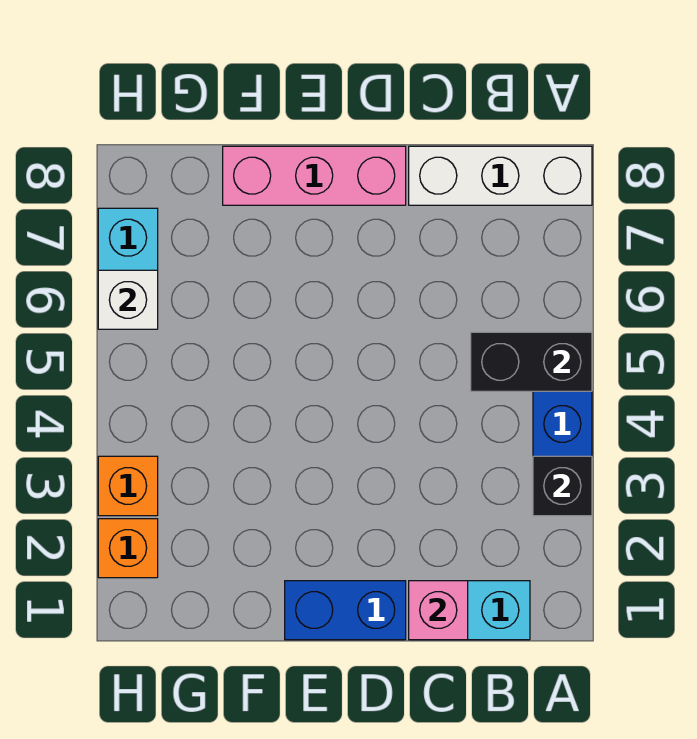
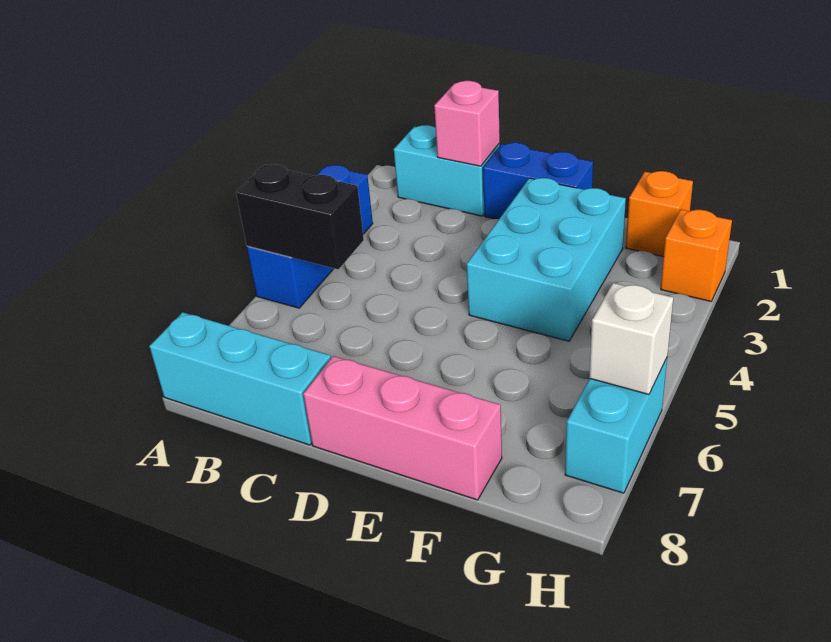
black 1x1 brick [533,456,592,516] -> none
white 1x3 brick [409,146,592,205] -> cyan 1x3 brick [149,312,331,445]
none -> cyan 2x3 brick [467,178,626,341]
orange 1x1 brick [98,456,158,516] -> orange 1x1 brick moved to [626,171,693,257]

